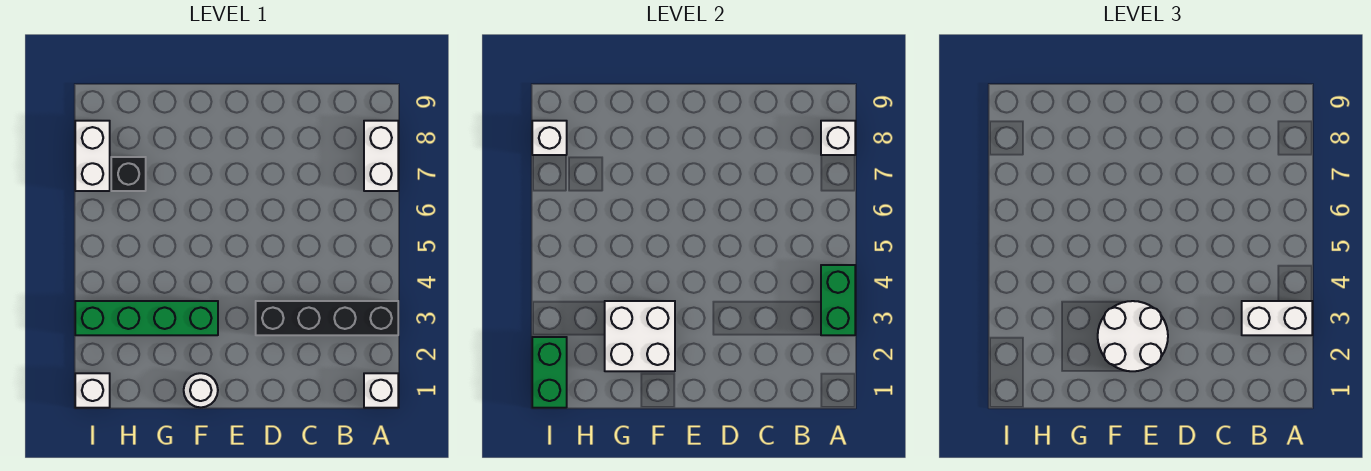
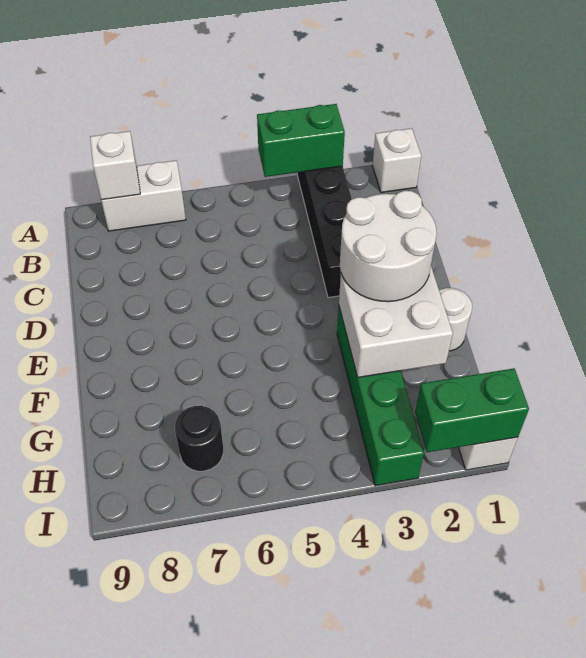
white 1x2 brick [1242,301,1312,335] -> none
black 1x1 brick [111,157,146,191] -> black 1x1 round brick [175,406,223,471]
white 1x2 brick [75,121,110,191] -> none
white 1x1 brick [532,121,567,155] -> none

